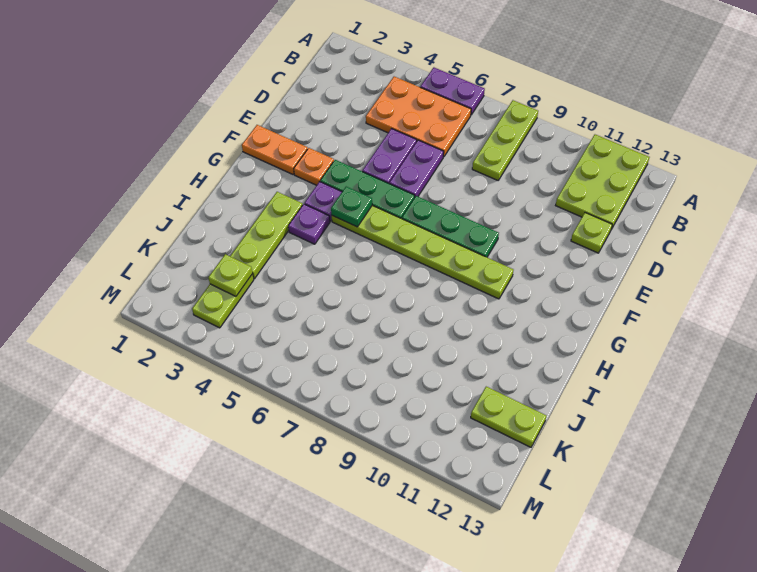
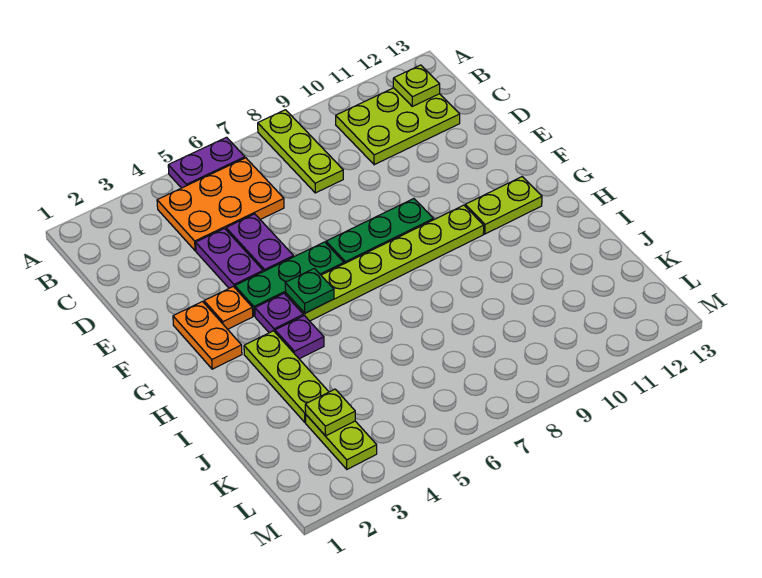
lime 2x3 plate [556,135,649,228] -> lime 2x3 plate turned to [336,88,460,165]
purple 1x2 plate [389,140,444,196] -> purple 1x2 plate moved to [196,229,263,288]
lime 1x1 plate [571,213,612,253] -> lime 1x1 plate moved to [393,65,440,106]
orange 1x2 plate [242,125,308,174] -> orange 1x2 plate turned to [173,302,242,369]
lime 1x2 plate [471,387,546,447] -> lime 1x2 plate moved to [465,177,542,234]

